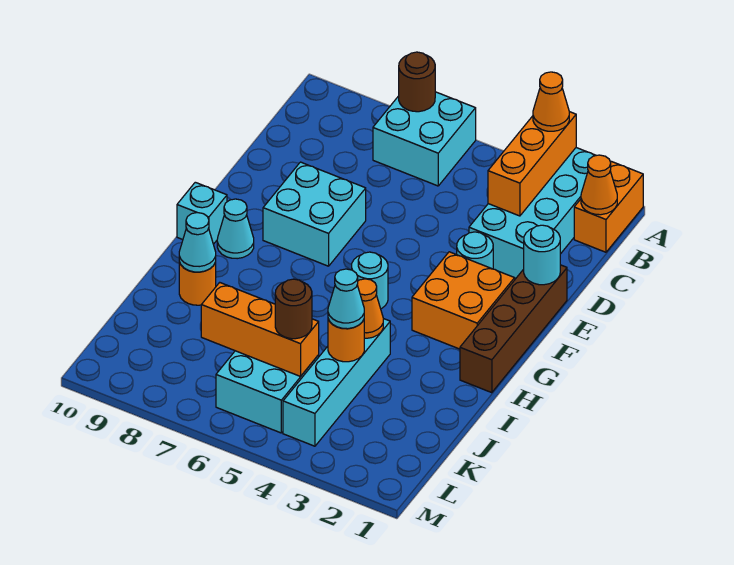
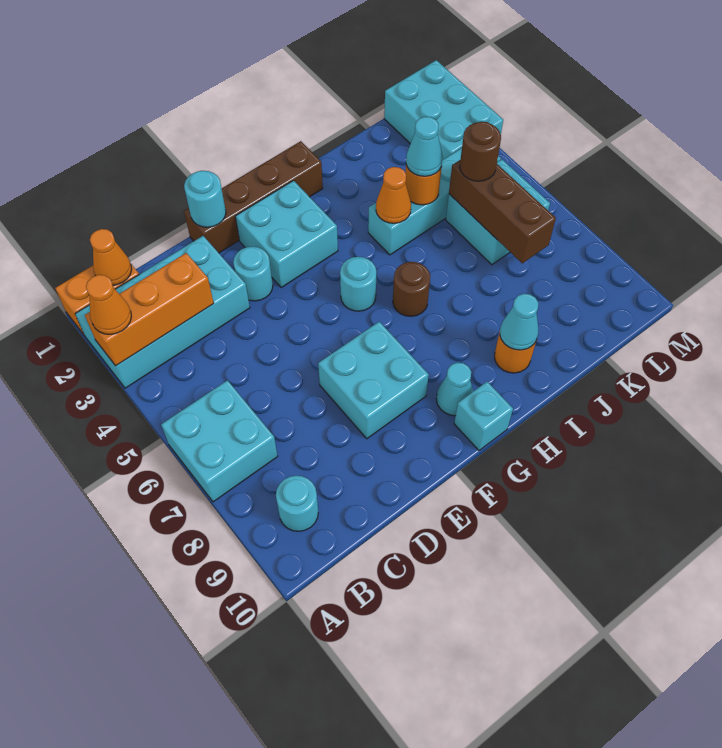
brown 1x1 round brick [399,52,435,112] -> brown 1x1 round brick moved to [393,262,430,316]
none -> cyan 1x1 round brick [276,476,318,531]
orange 2x2 brick [412,252,515,349] -> cyan 2x2 brick [236,181,338,288]
orange 1x3 brick [201,282,319,376] -> brown 1x3 brick [449,160,556,263]
none -> cyan 2x3 brick [384,60,503,160]

